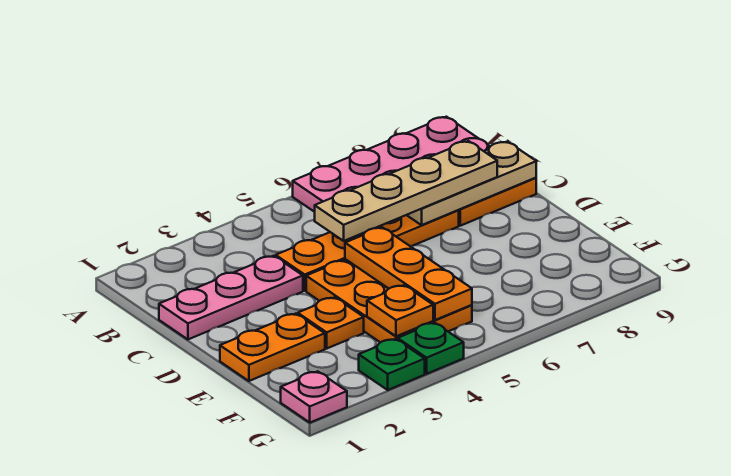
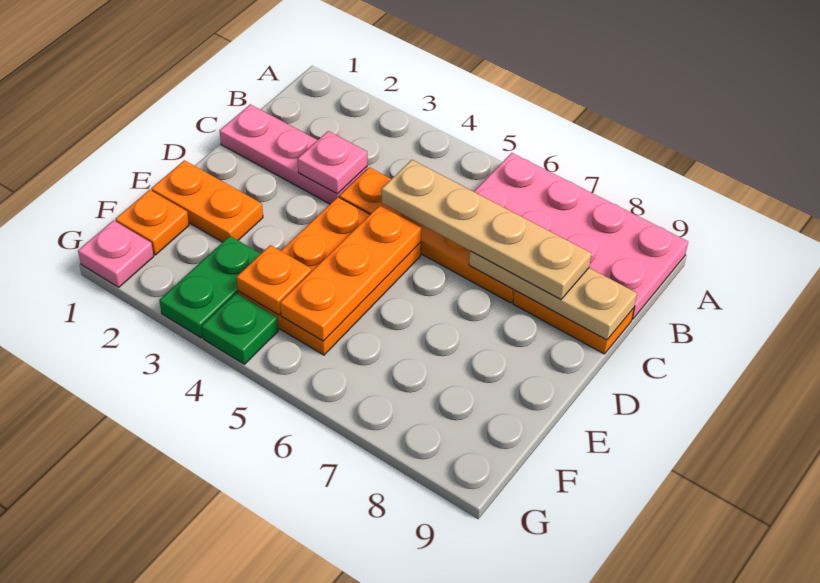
none -> pink 1x1 plate [298,131,367,194]
orange 1x1 plate [298,297,364,348] -> orange 1x1 plate moved to [115,190,189,255]
green 1x1 plate [359,339,425,390] -> green 1x2 plate [159,236,261,338]

